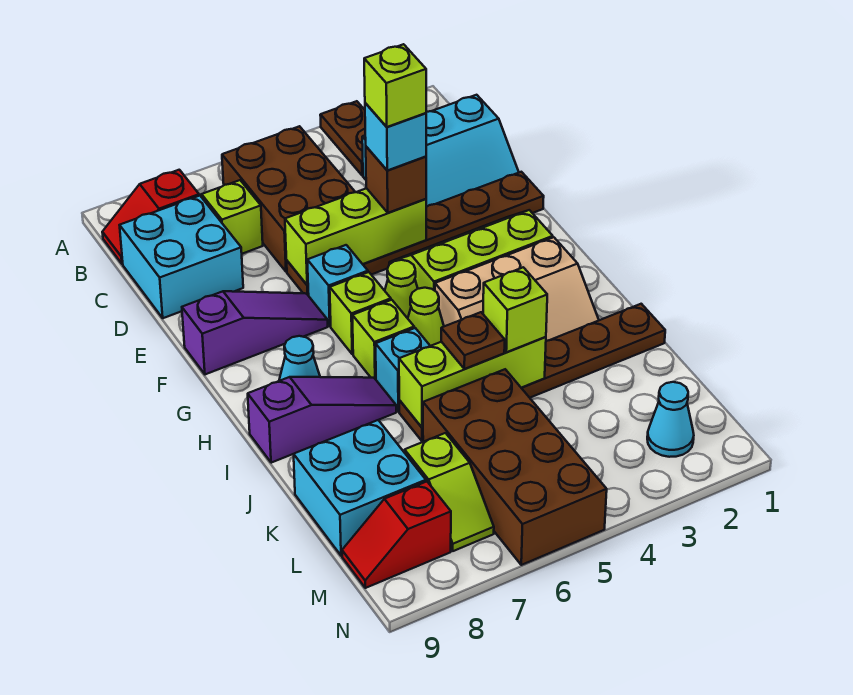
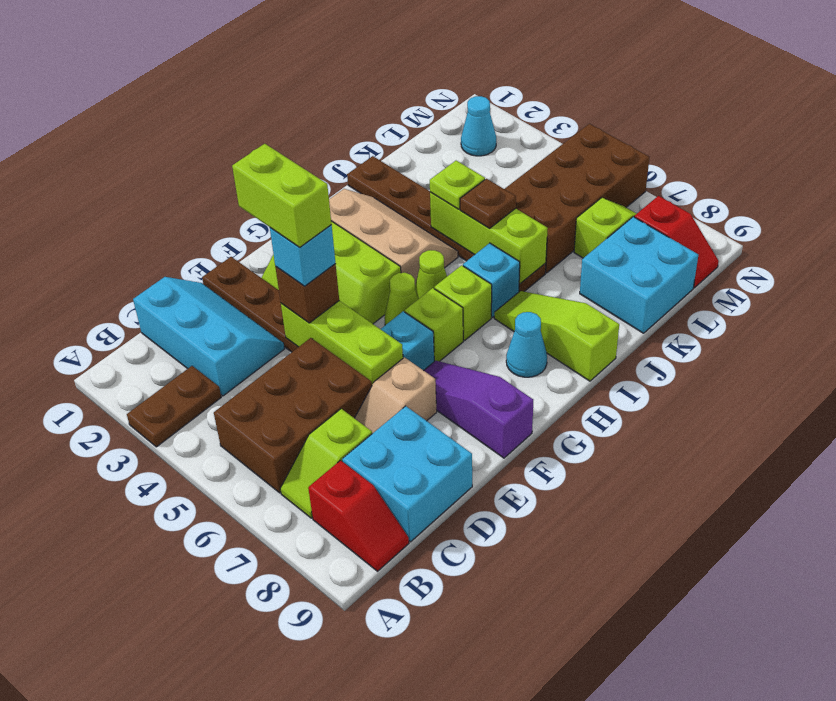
none -> tan 1x2 slope [355,357,437,434]
lime 1x1 brick [364,44,426,127] -> lime 1x2 brick [232,144,331,247]
purple 1x3 slope [248,377,396,463] -> lime 1x3 slope [494,291,619,381]
lime 1x1 brick [483,267,547,352] -> lime 1x1 plate [430,161,485,209]

